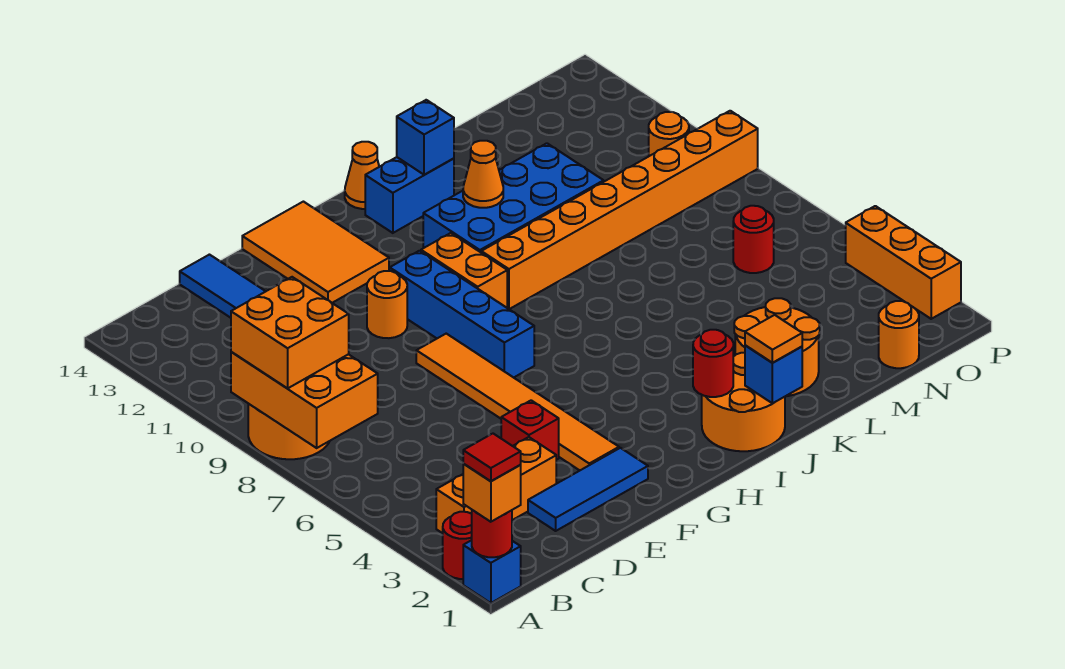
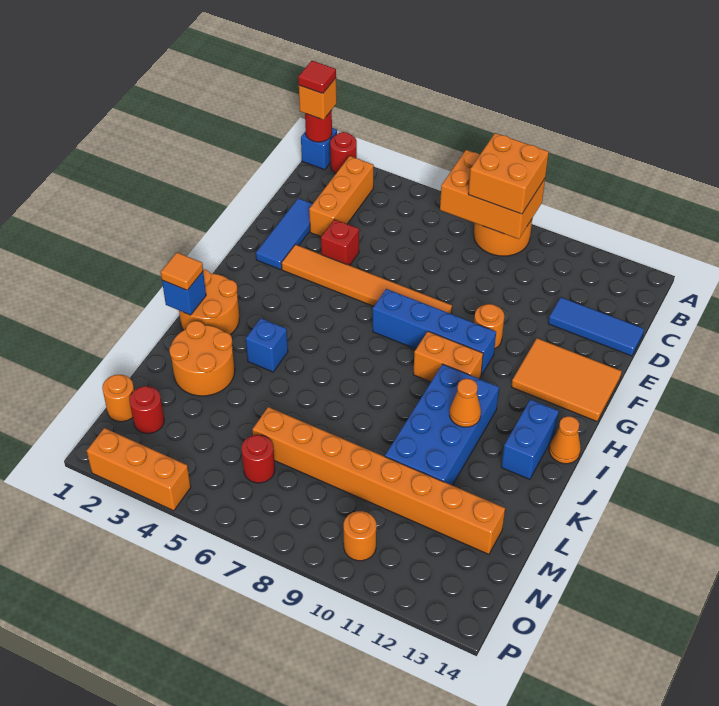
red 1x1 round brick [693,330,733,397] -> red 1x1 round brick moved to [129,386,164,434]
orange 1x8 brick [481,111,758,309] -> orange 1x8 brick turned to [252,407,505,554]
blue 1x1 brick [397,100,454,175] -> blue 1x1 brick moved to [246,318,288,372]

